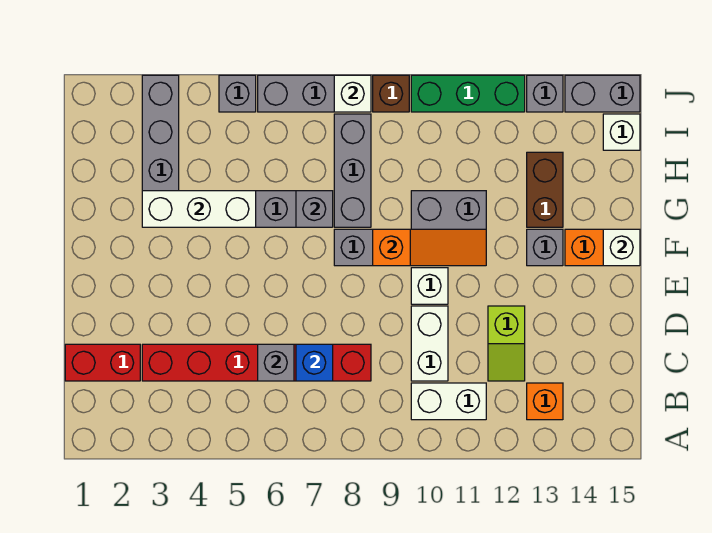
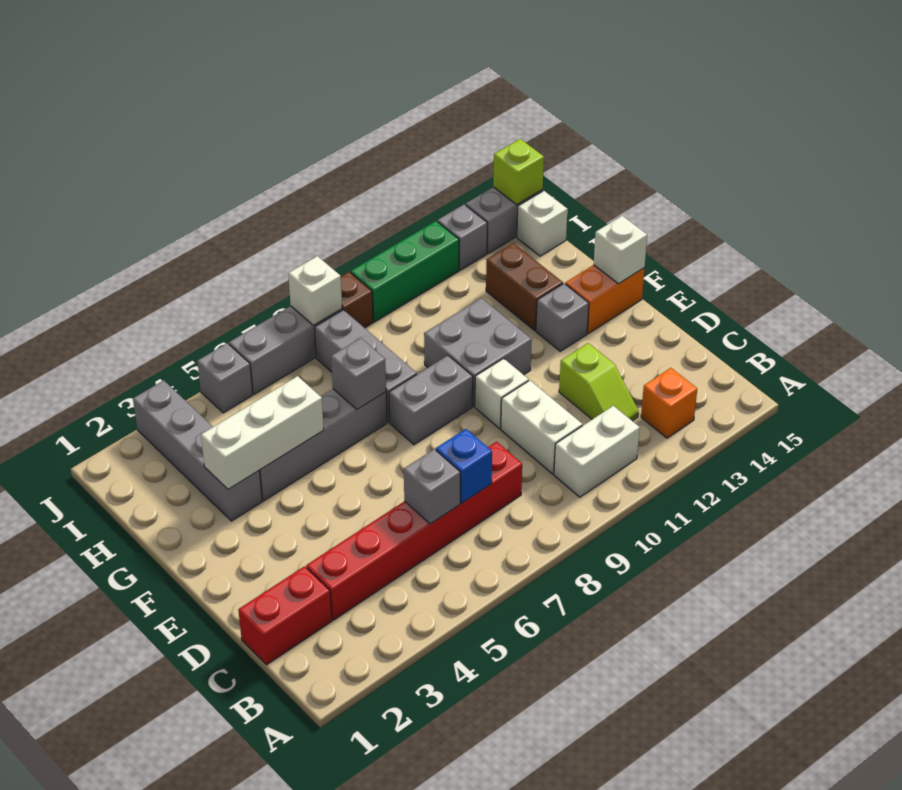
orange 1x3 slope [373,229,486,266] -> none
none -> lime 1x1 brick [493,139,544,205]

